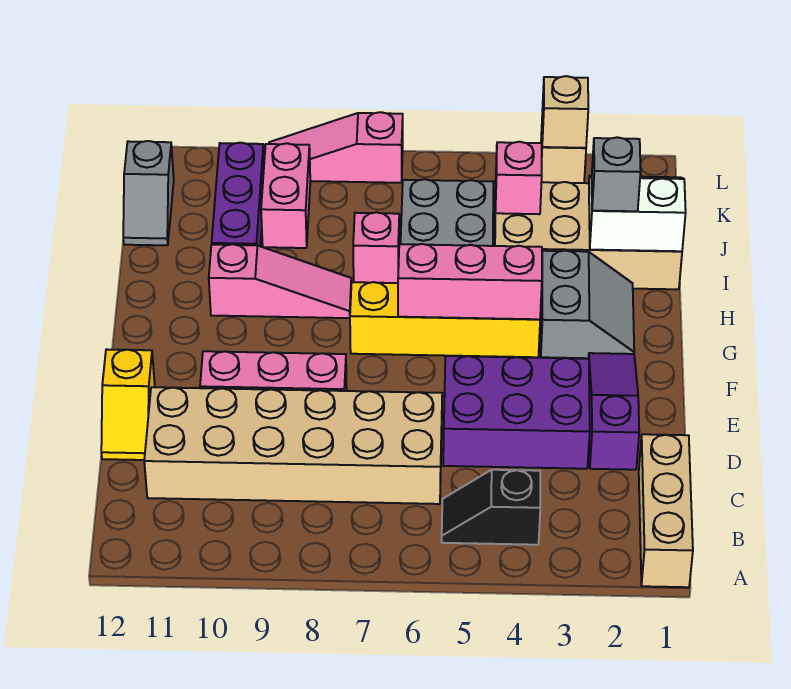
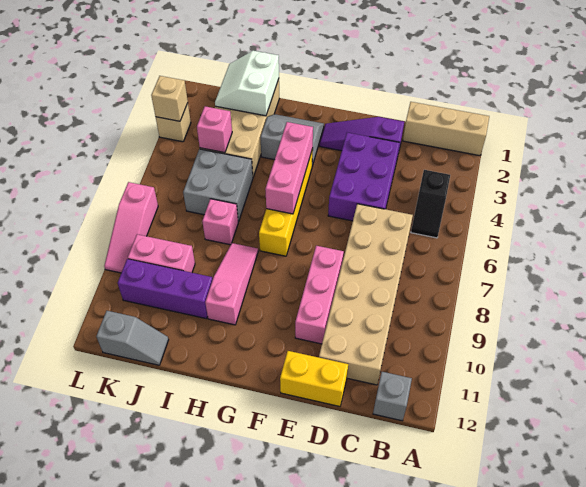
yellow 1x2 slope [101,349,155,460] -> yellow 1x2 brick [280,351,348,407]
grey 1x1 brick [592,137,641,211] -> grey 1x1 brick moved to [373,372,412,421]

